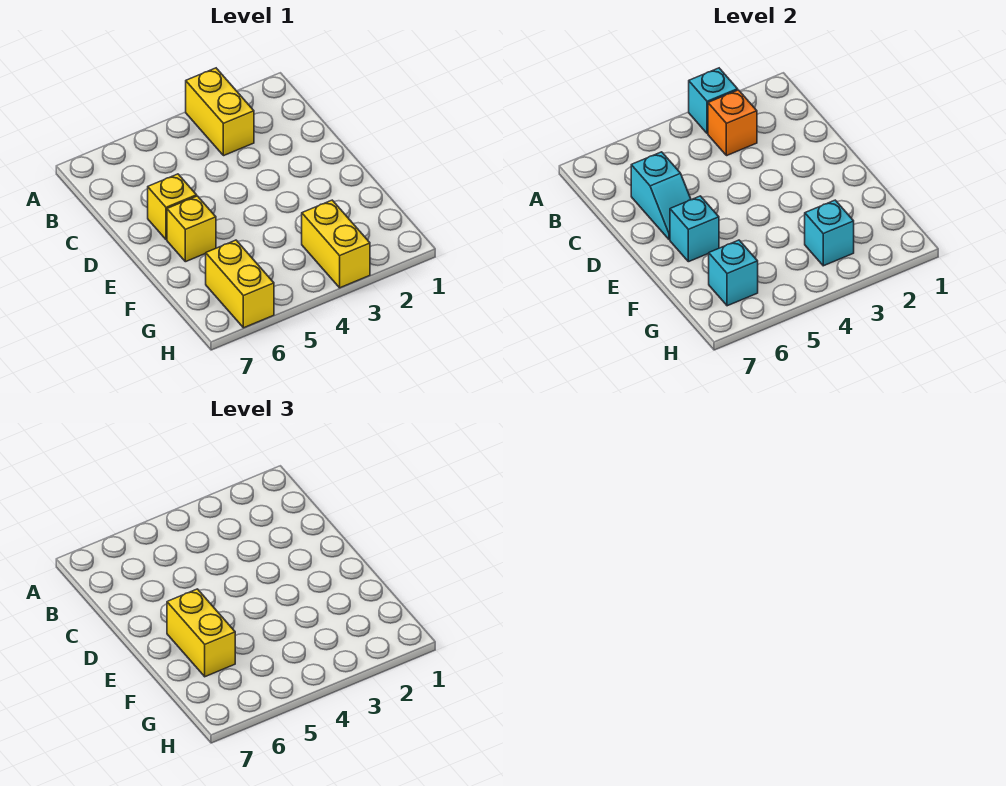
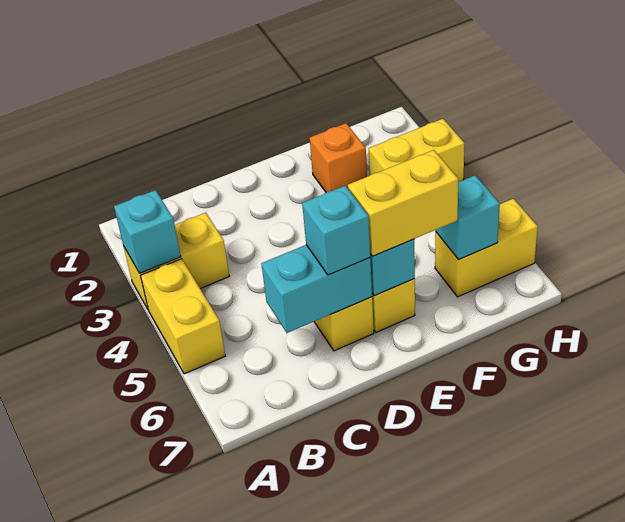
none -> yellow 1x2 brick [141,259,225,374]
orange 1x1 brick [708,90,757,156] -> orange 1x1 brick moved to [310,123,367,193]
cyan 1x2 slope [631,152,691,240] -> cyan 1x2 brick [262,245,372,333]
cyan 1x1 brick [805,200,854,266] -> cyan 1x1 brick moved to [302,186,370,275]

